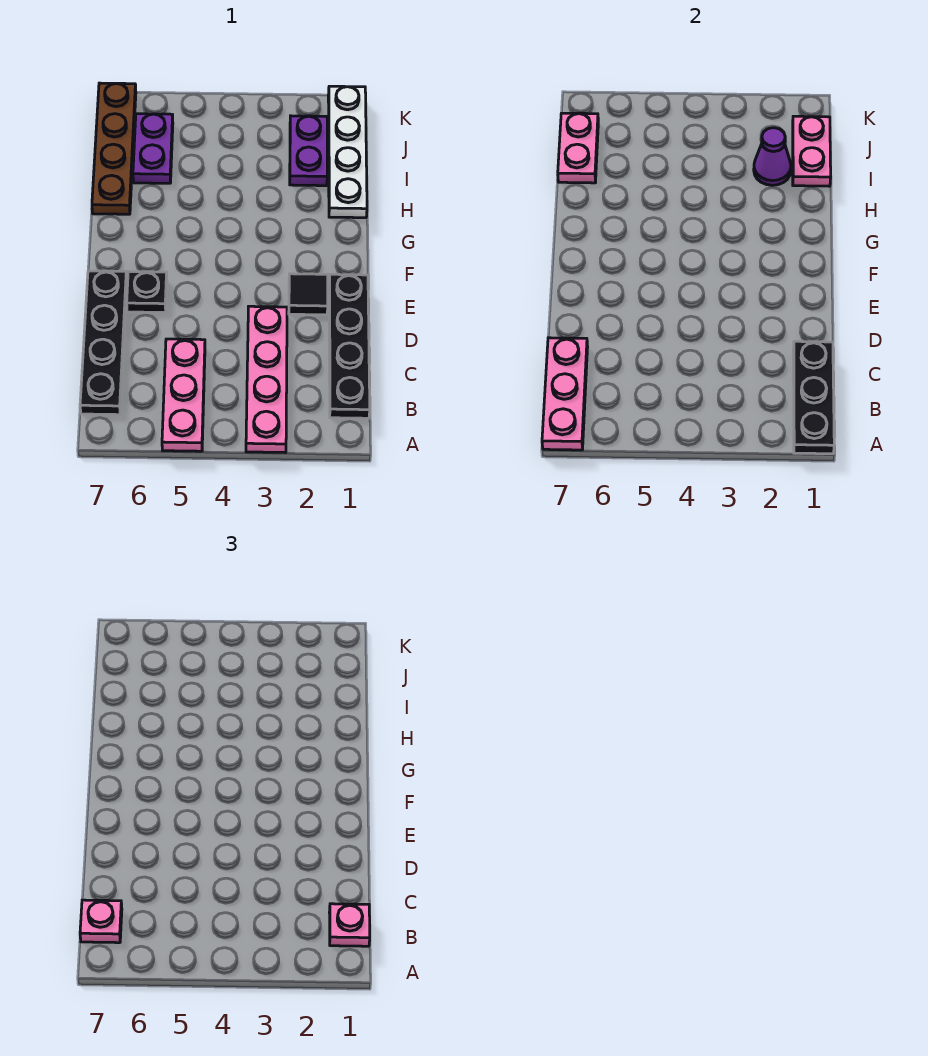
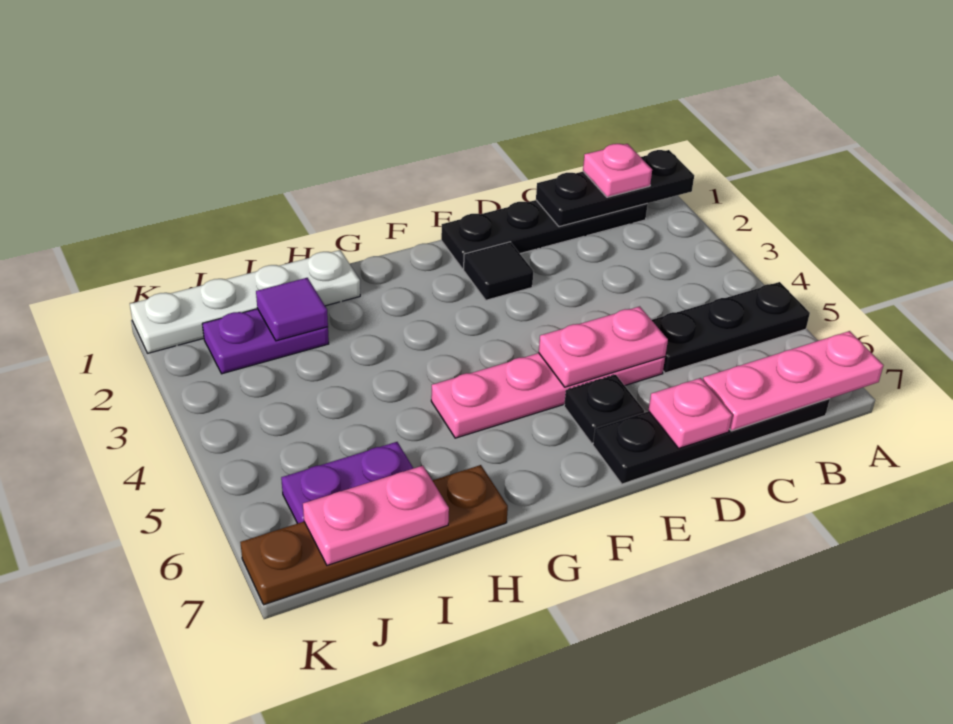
pink 1x4 plate [246,306,287,453] -> pink 1x4 plate moved to [431,353,665,438]
pink 1x3 plate [162,339,205,451] -> black 1x3 plate [652,282,810,373]
pink 1x1 plate [80,900,122,943] -> pink 1x1 plate moved to [648,378,732,448]
pink 1x2 plate [793,116,831,186] -> pink 1x2 plate moved to [539,306,668,387]
purple 1x1 cone [754,128,791,185] -> purple 1x1 tile [256,278,328,341]

